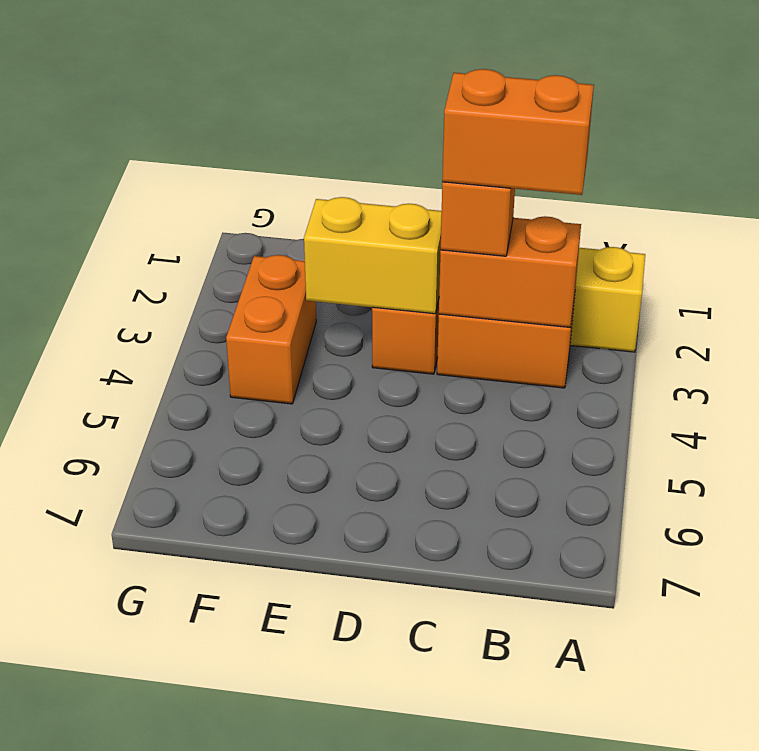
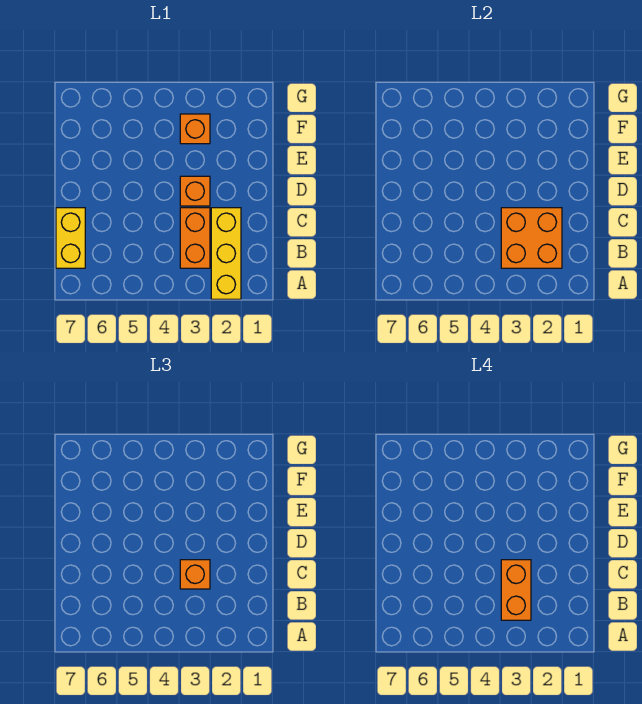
orange 1x2 brick [439,216,581,327] -> orange 2x2 brick [501,208,562,268]
yellow 1x2 brick [304,197,442,314] -> yellow 1x2 brick moved to [56,208,85,268]
orange 1x2 brick [226,255,316,404] -> orange 1x1 brick [180,114,210,144]

